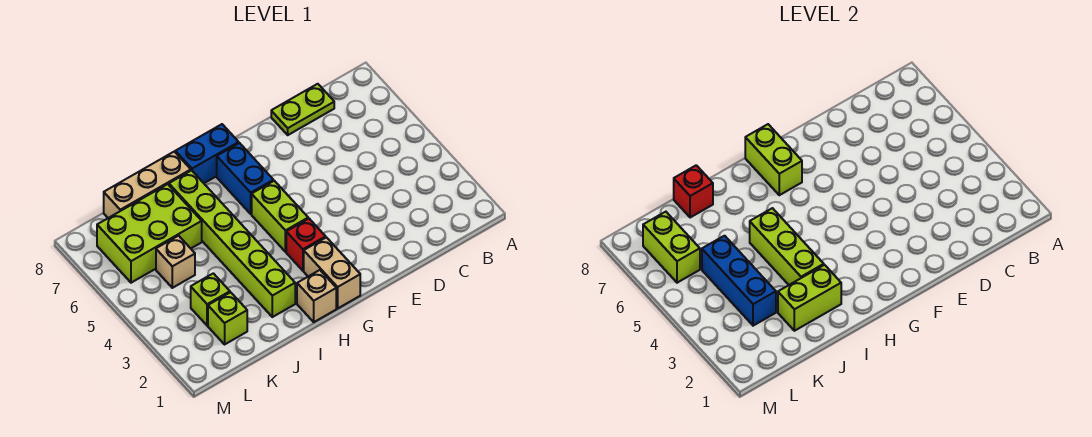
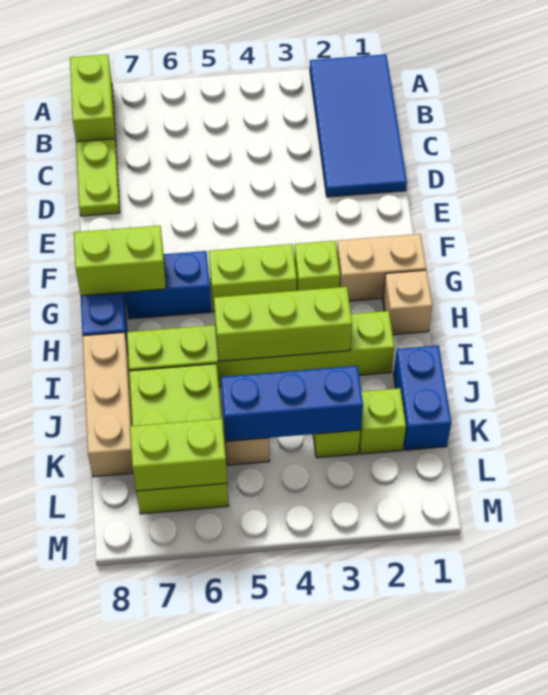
none -> blue 2x4 tile [310,54,407,197]
red 1x1 brick [286,219,326,271] -> lime 1x1 brick [294,241,340,291]
lime 1x2 brick [778,265,841,331] -> lime 1x2 brick moved to [70,54,116,143]
none -> blue 1x2 brick [394,345,451,450]
red 1x1 brick [674,165,713,218] -> none

